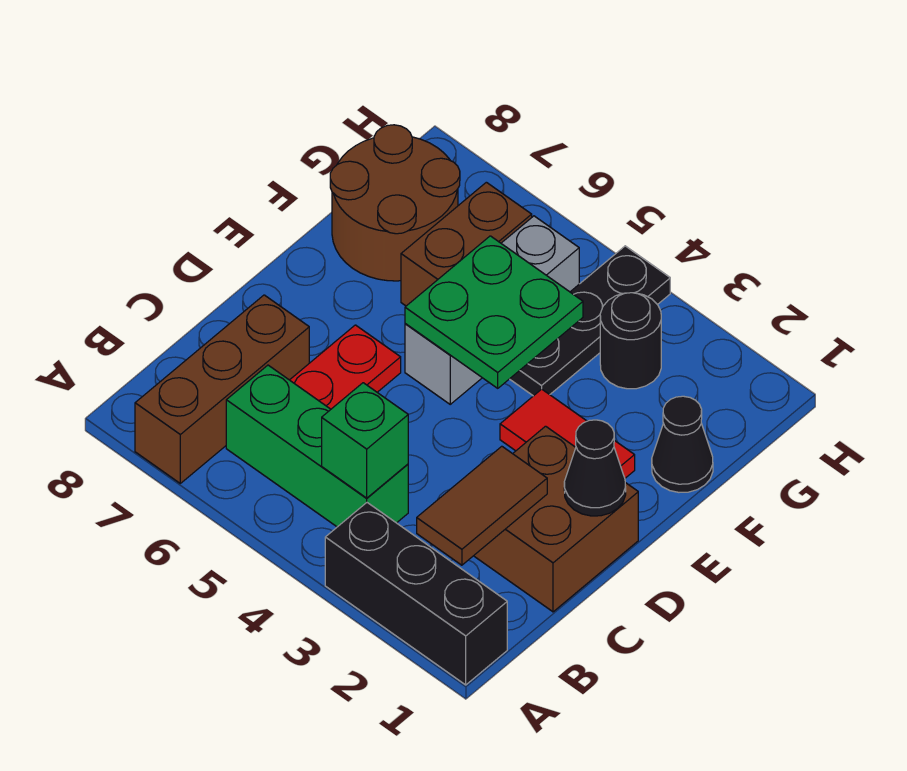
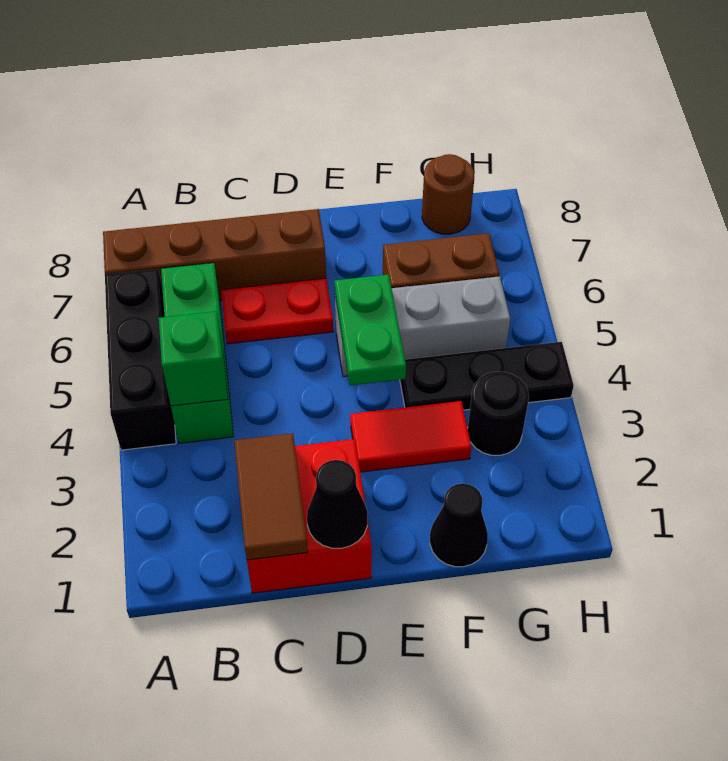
black 1x3 brick [325,503,507,685] -> black 1x3 brick moved to [105,269,176,450]
brown 1x3 brick [135,295,309,483] -> brown 1x4 brick [103,209,326,301]
brown 1x2 tile [417,446,547,565] -> brown 1x2 tile turned to [234,433,308,560]
brown 2x2 brick [474,426,638,612] -> red 2x2 brick [247,439,372,593]
red 1x2 tile [500,389,635,478] -> red 1x2 tile turned to [350,401,472,472]
green 2x2 plate [405,236,583,388] -> green 1x2 plate [335,274,406,385]
brown 2x2 round brick [330,125,460,281] -> brown 1x1 round brick [422,154,474,234]

